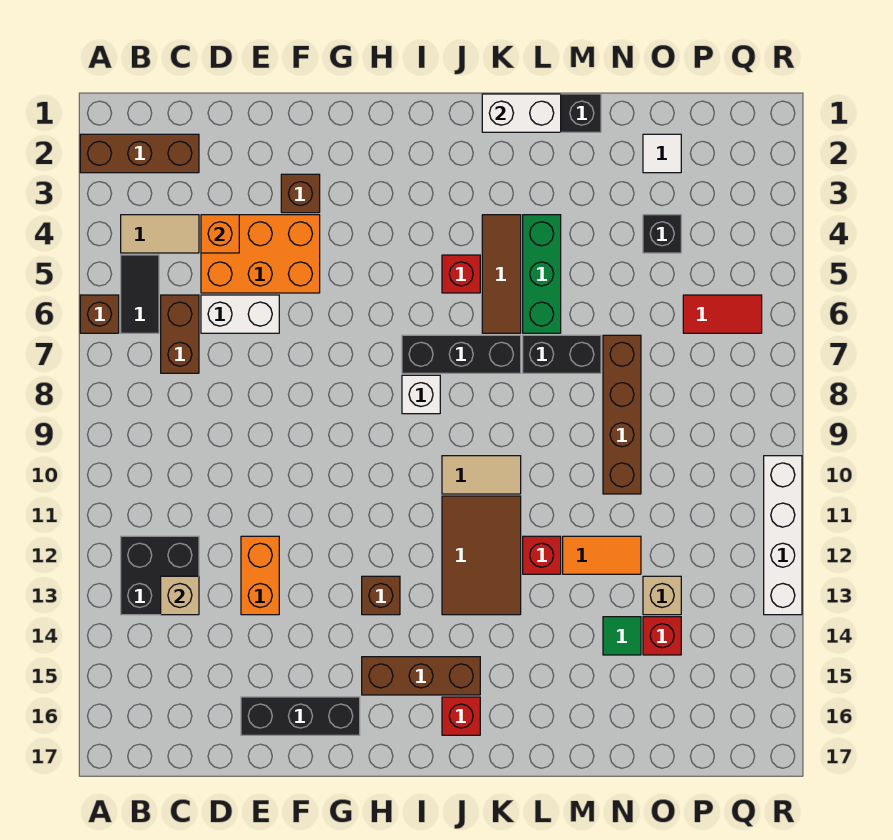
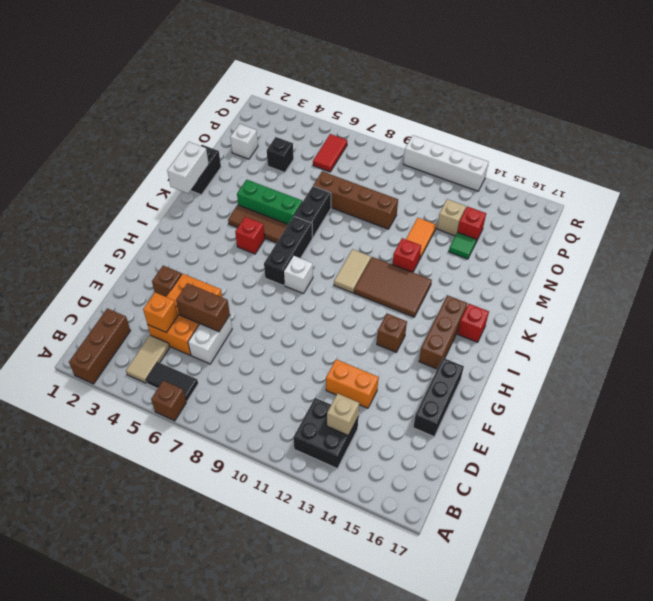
brown 1x2 brick [161,295,199,373] -> brown 1x2 brick moved to [176,283,230,332]
white 1x1 tile [643,134,681,173] -> white 1x1 brick [230,124,258,159]

